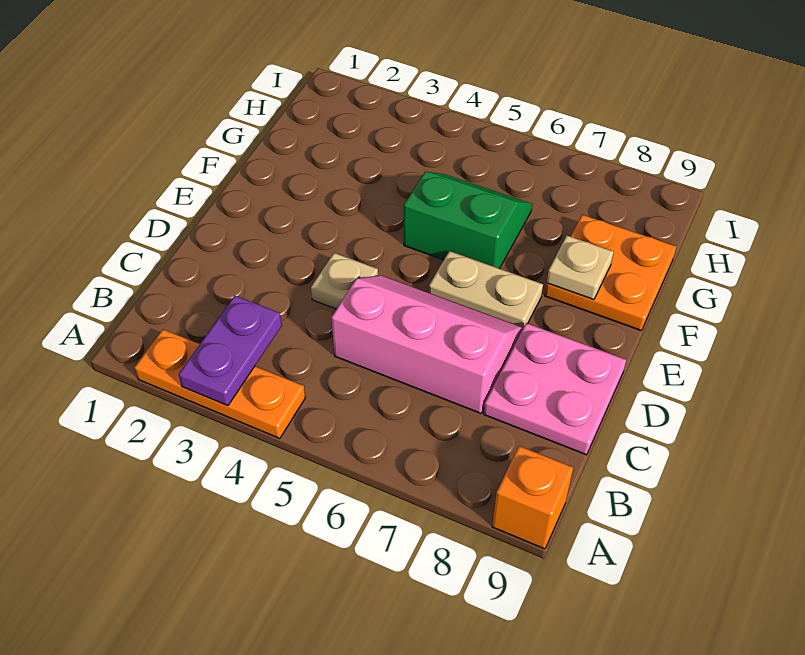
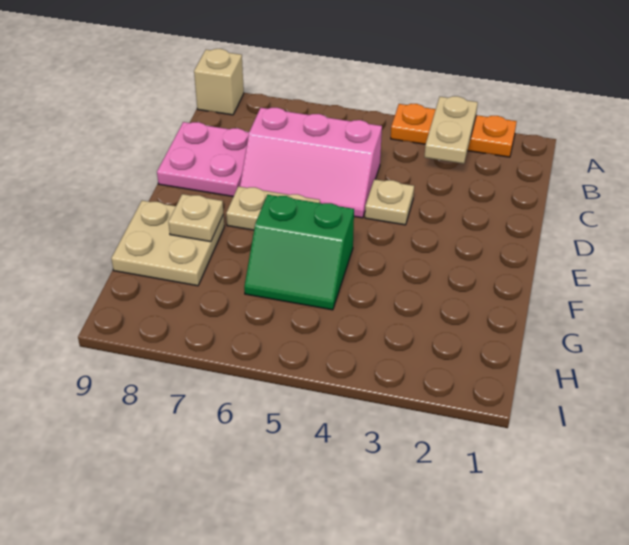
purple 1x2 plate [179,296,282,406] -> tan 1x2 plate [424,96,478,164]
orange 1x1 brick [492,446,573,549] -> tan 1x1 brick [194,49,244,115]
orange 2x2 plate [545,215,676,330] -> tan 2x2 plate [111,200,224,286]

